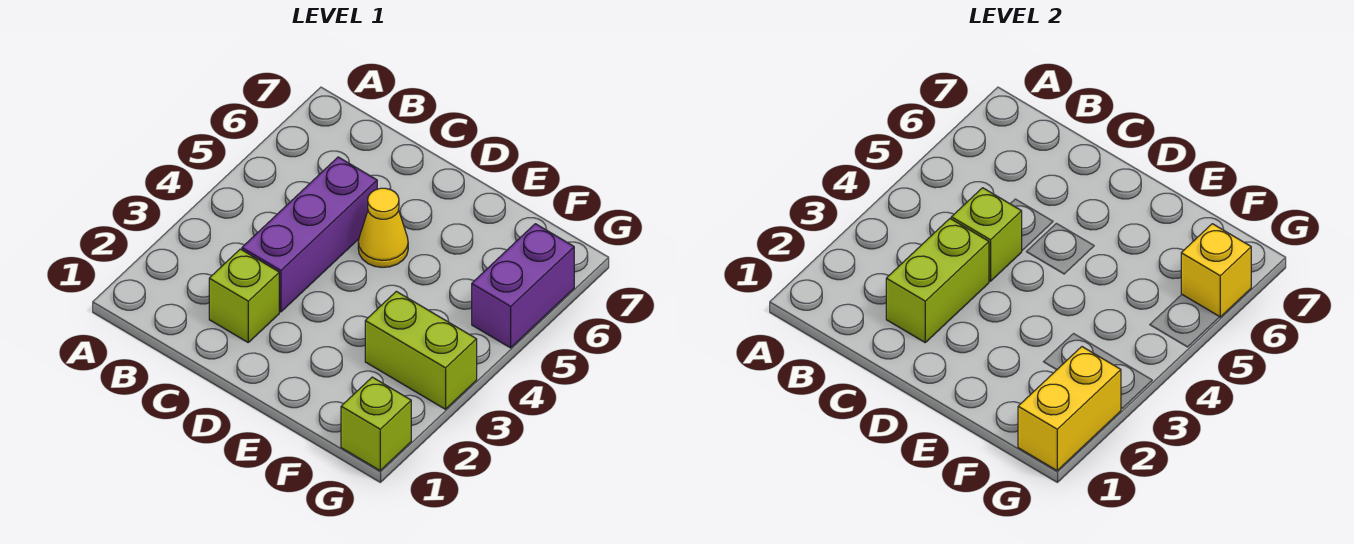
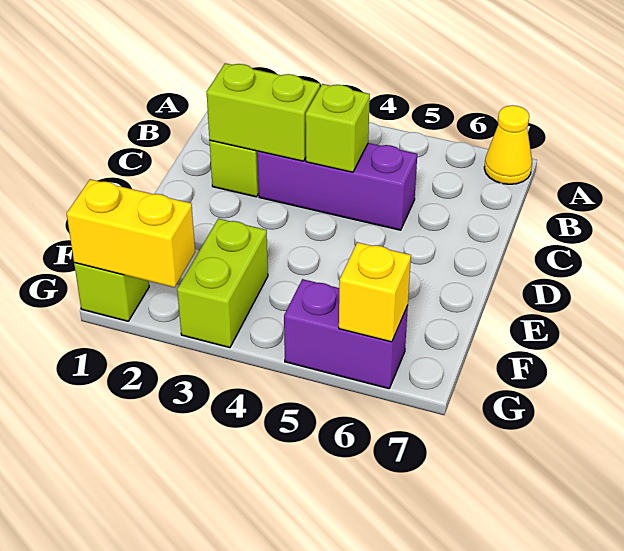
yellow 1x1 cone [358,188,408,268] -> yellow 1x1 cone moved to [484,105,532,184]

